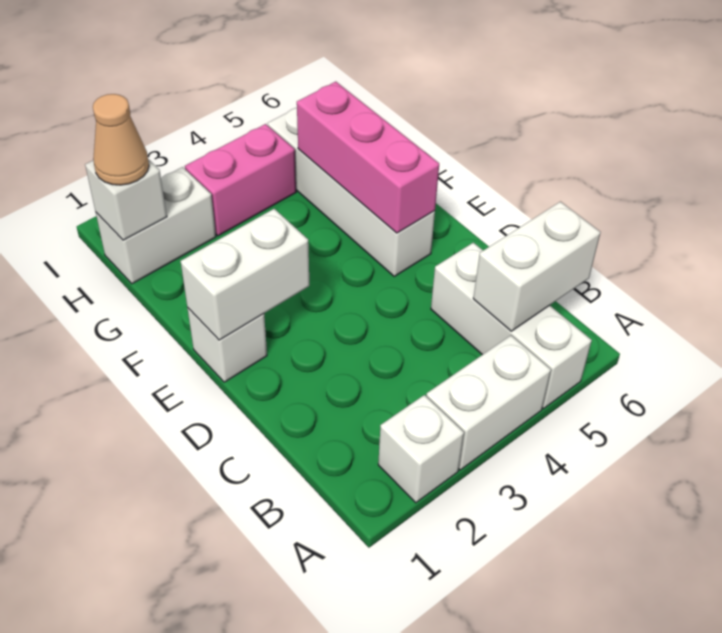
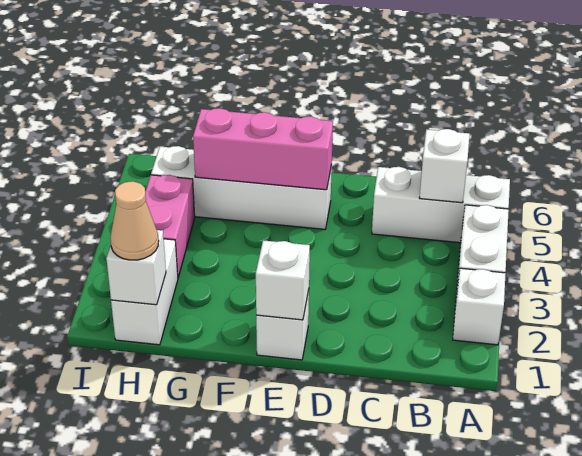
white 1x2 brick [473,202,601,331] -> white 1x1 brick [420,129,470,203]
white 1x2 brick [181,209,309,340] -> white 1x1 brick [256,240,310,320]

